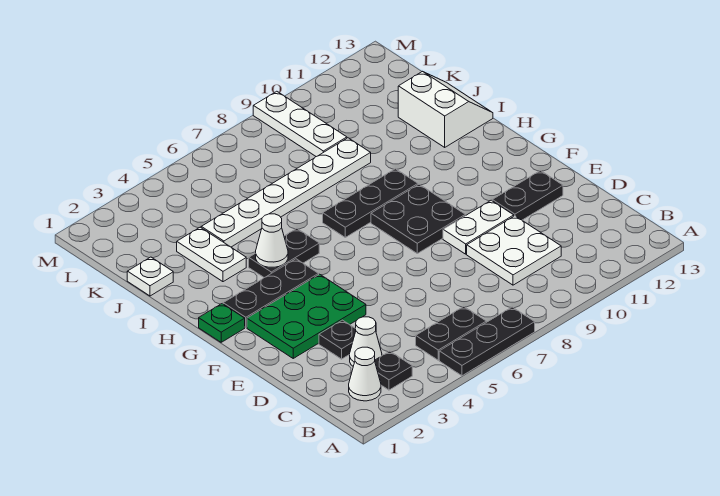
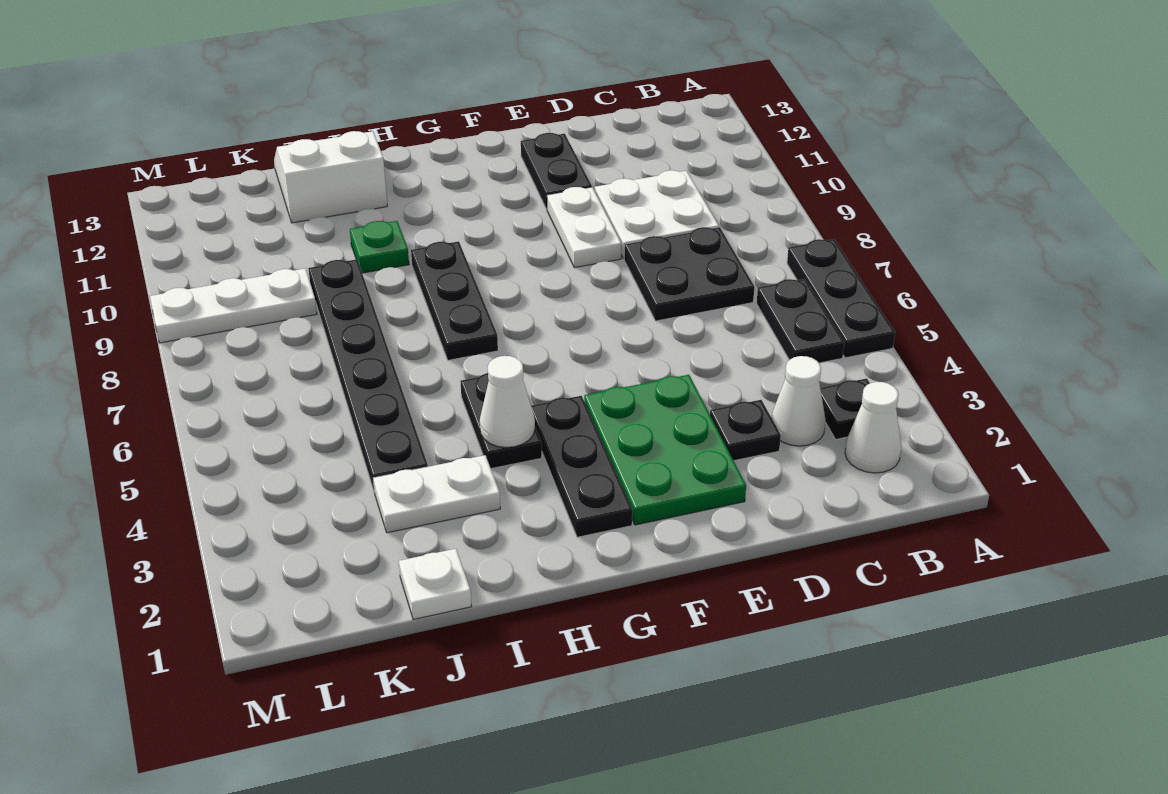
black 2x2 plate [371,184,465,254] -> black 2x2 plate moved to [624,227,754,321]
green 1x1 plate [199,304,245,342] -> green 1x1 plate moved to [350,221,409,273]
white 1x6 plate [201,138,371,247] -> black 1x6 plate [308,259,428,490]

